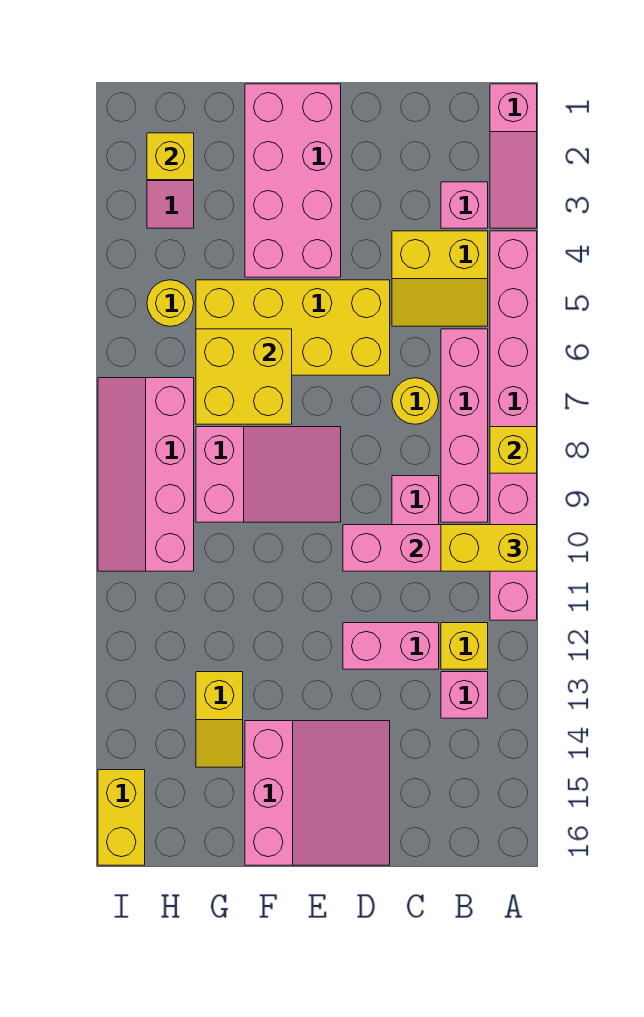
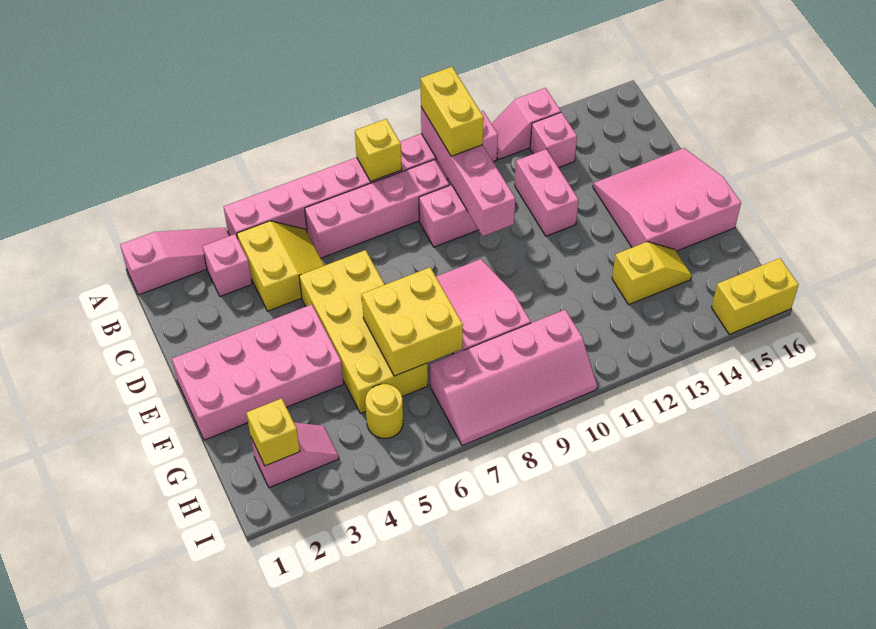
none -> pink 1x2 slope [492,88,561,160]
yellow 1x1 brick [441,623,488,669] -> none
yellow 1x1 round brick [392,378,439,424] -> none

